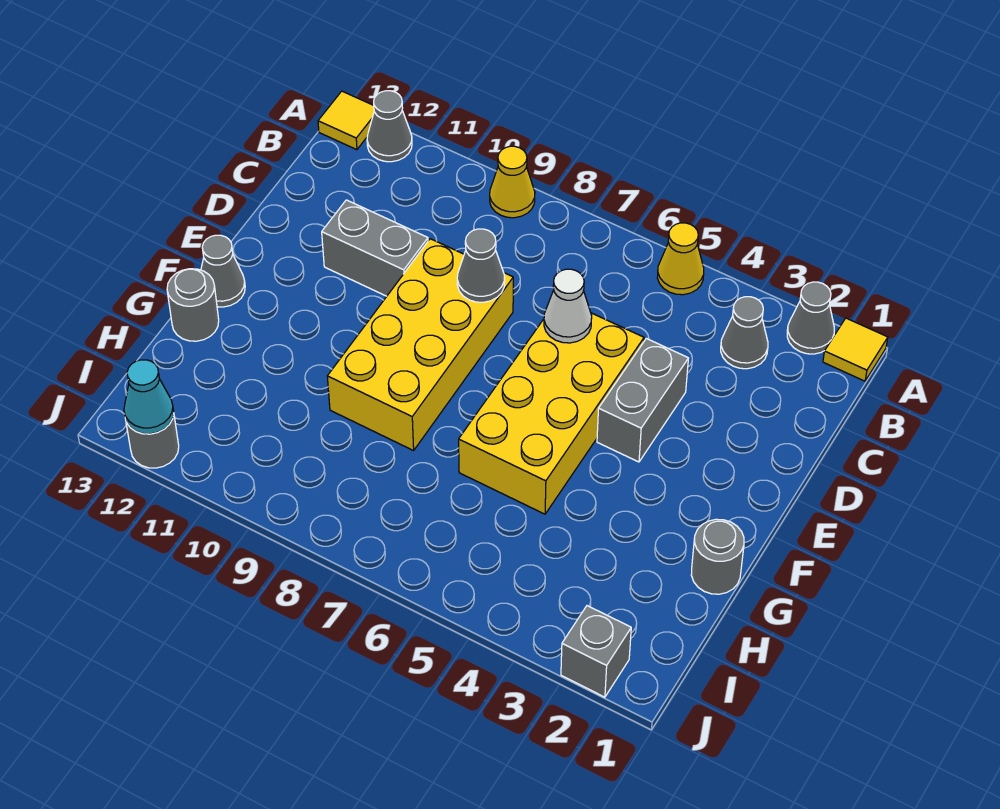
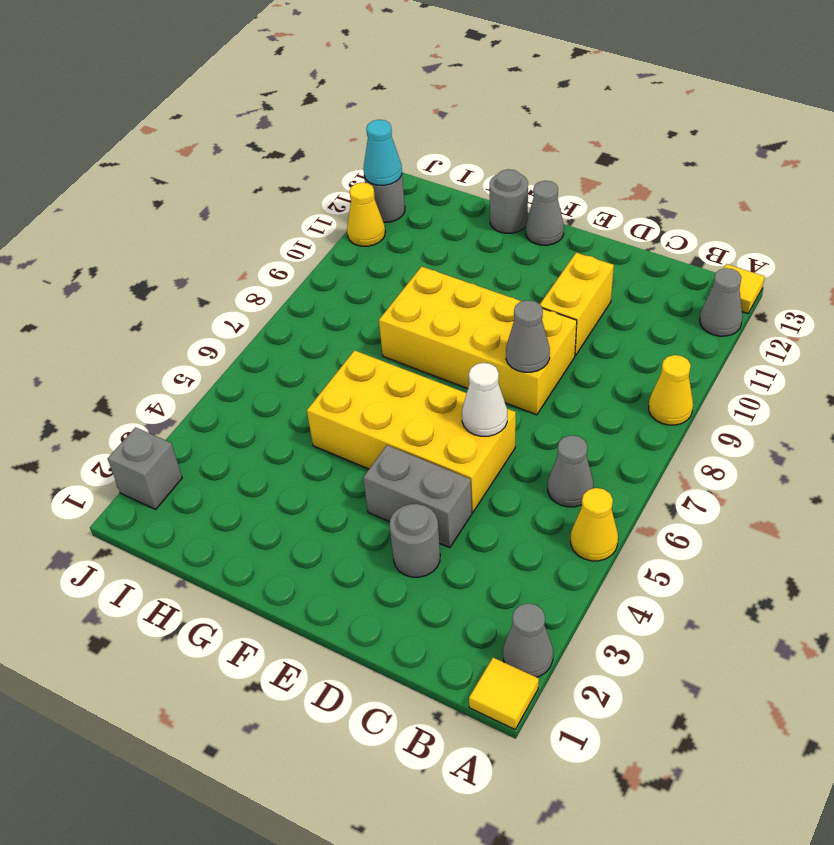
grey 1x1 cone [721,297,768,369] -> grey 1x1 cone moved to [548,435,593,507]
grey 1x2 brick [322,200,428,296] -> yellow 1x2 brick [540,253,614,355]
grey 1x1 round brick [691,519,744,594] -> grey 1x1 round brick moved to [390,504,440,577]
none -> yellow 1x1 cone [347,183,385,246]

